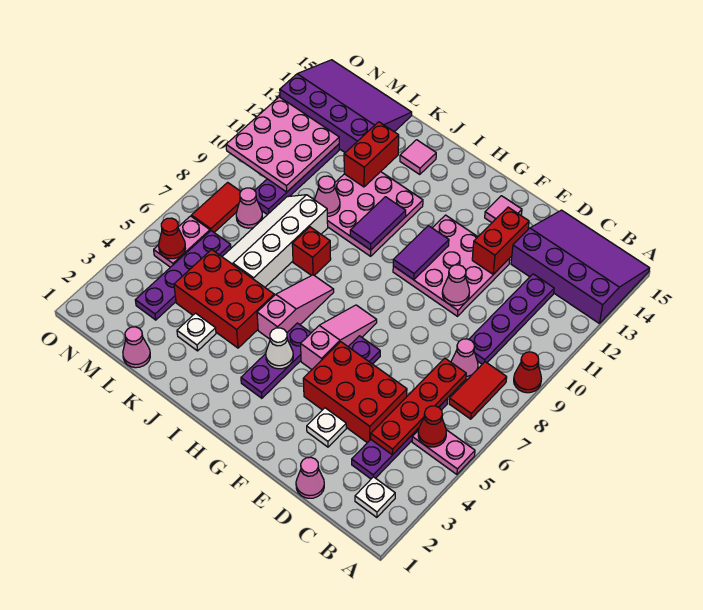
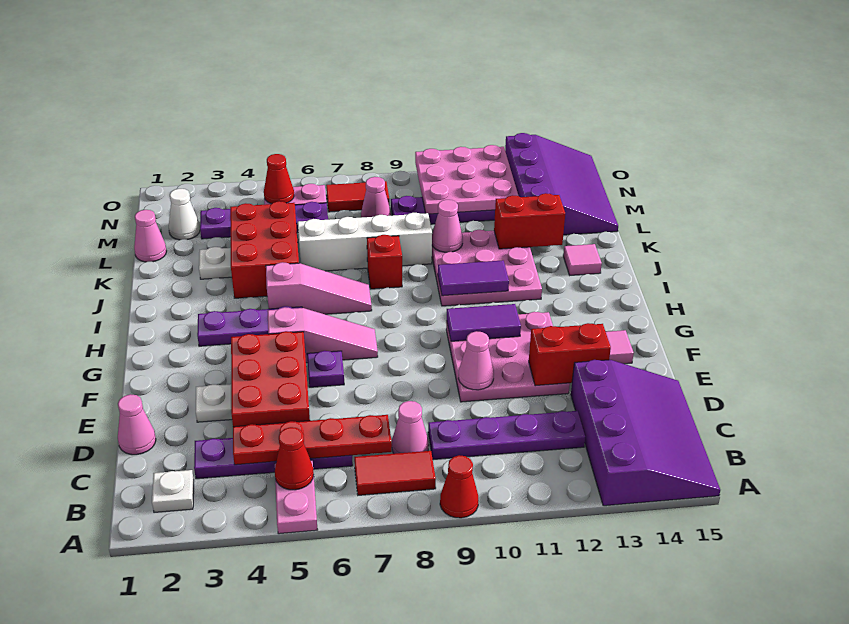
white 1x1 cone [266,328,293,369] -> white 1x1 cone moved to [169,189,200,240]

